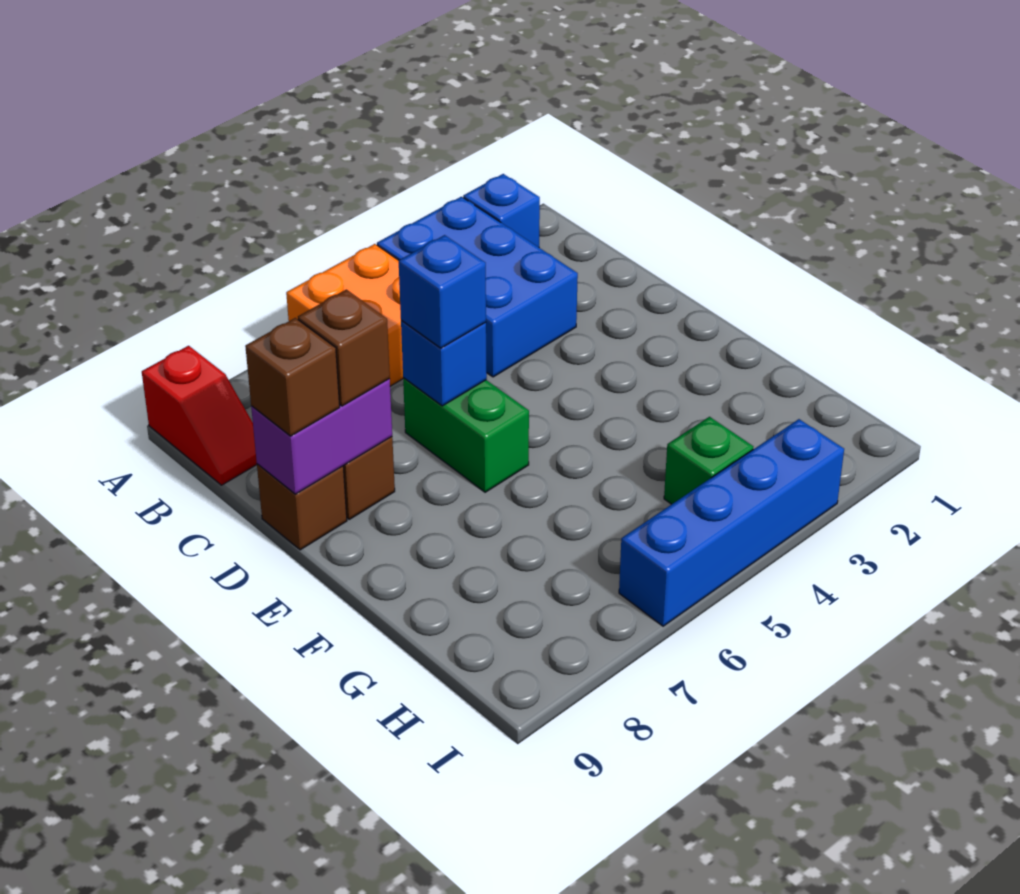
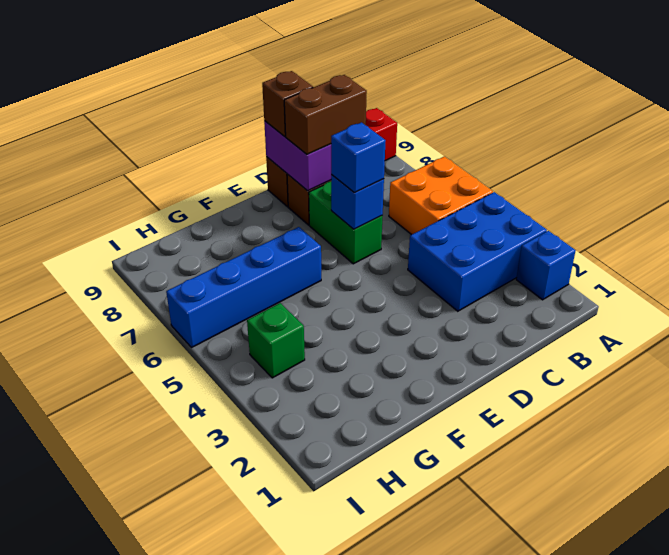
green 1x2 brick [403,378,529,492] -> green 1x2 brick turned to [309,182,382,264]
brown 1x1 brick [298,290,390,406] -> brown 1x2 brick [284,75,367,154]
blue 1x4 brick [619,419,844,626] -> blue 1x4 brick turned to [166,227,321,347]

